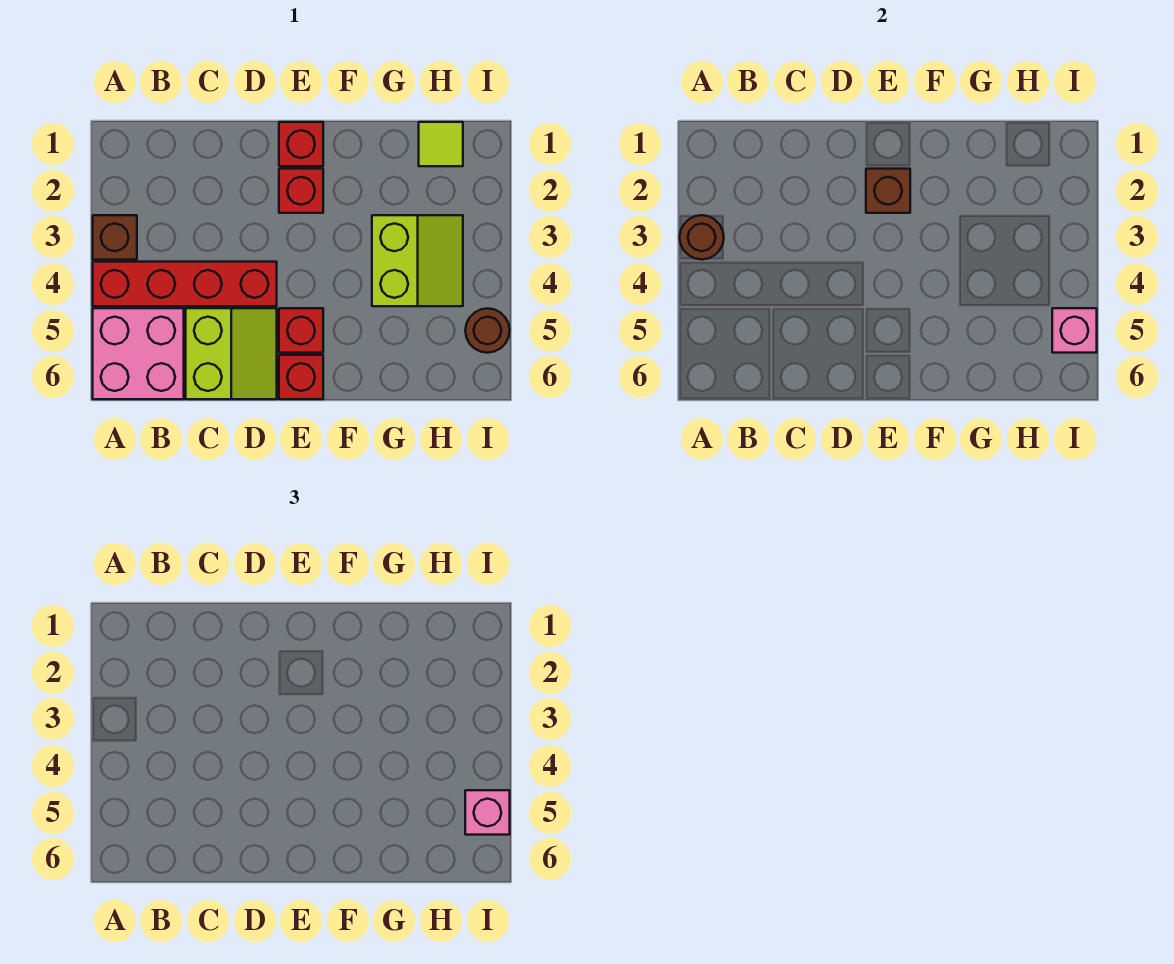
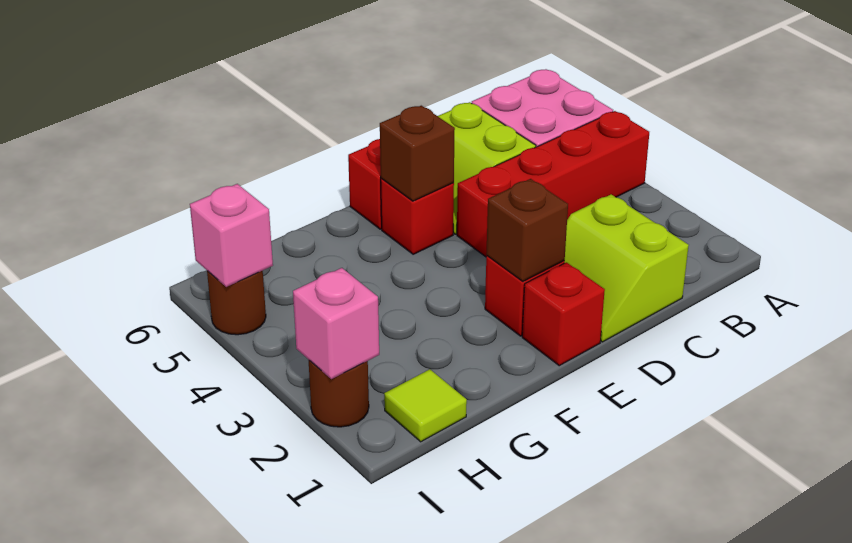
brown 1x1 brick [93,215,137,260] -> brown 1x1 brick moved to [380,106,455,201]
brown 1x1 round brick [680,215,724,260] -> brown 1x1 round brick moved to [308,359,369,427]
lime 2x2 slope [372,215,463,306] -> lime 2x2 slope moved to [564,194,689,342]
pink 1x1 brick [465,790,510,835] -> pink 1x1 brick moved to [293,268,379,379]

